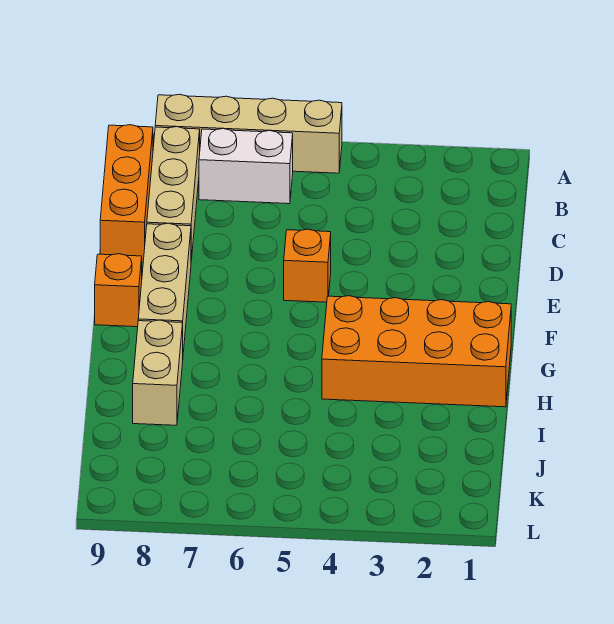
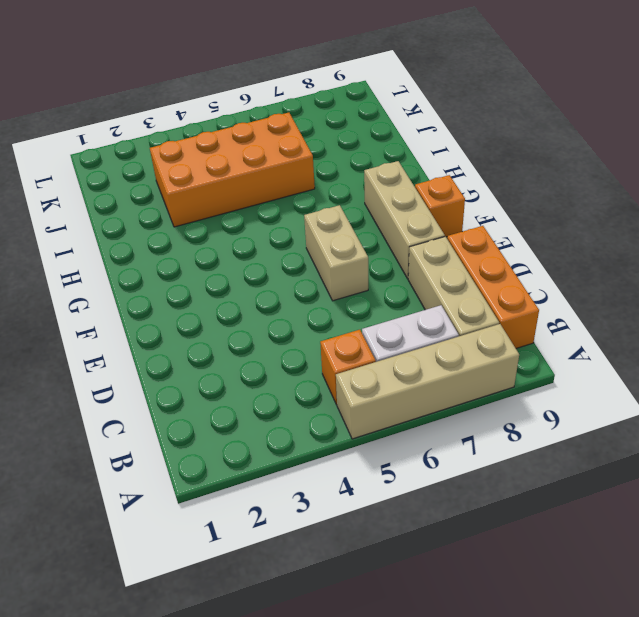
orange 1x1 brick [284,229,331,302] -> orange 1x1 brick moved to [320,330,376,405]
orange 2x4 brick [322,296,511,407] -> orange 2x4 brick moved to [150,113,315,227]
tan 1x2 brick [133,320,183,425] -> tan 1x2 brick moved to [304,205,368,301]

